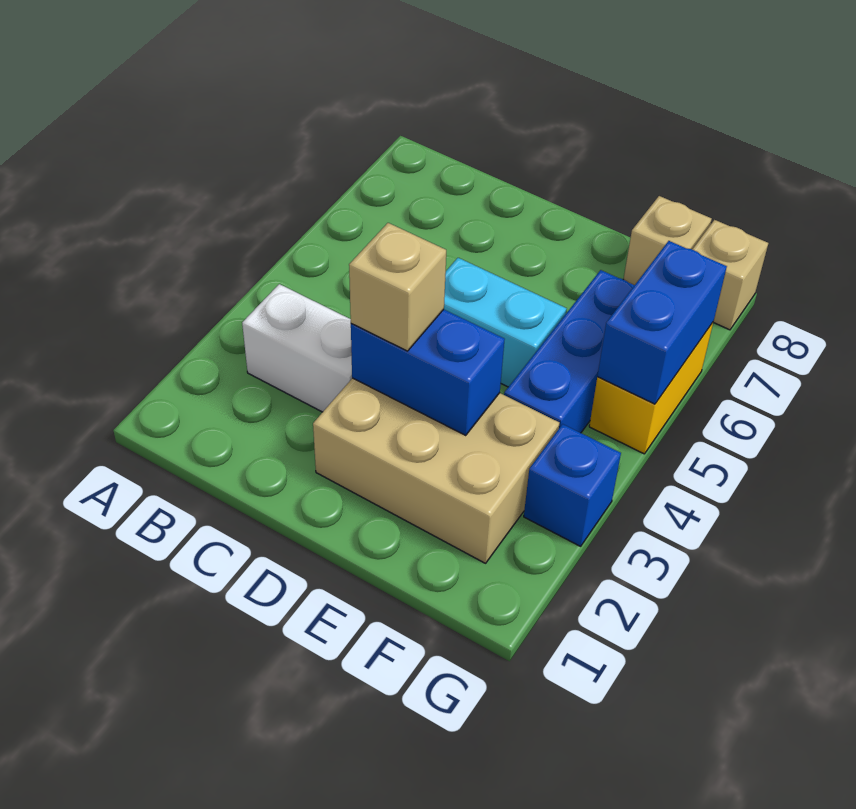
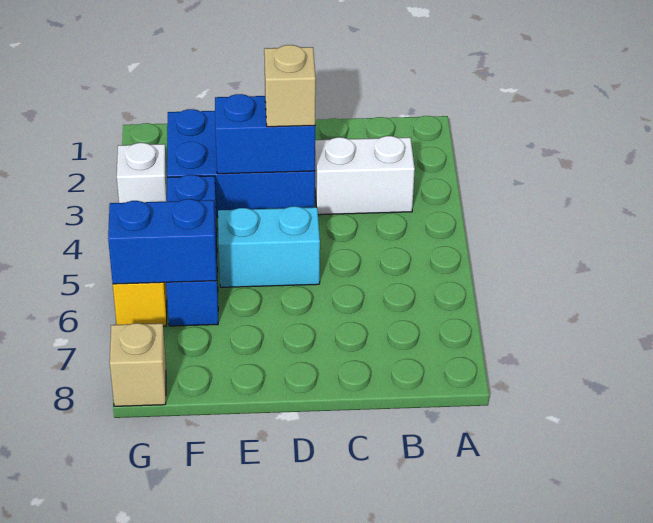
tan 2x3 brick [313,378,559,563] -> blue 2x3 brick [167,109,315,217]
tan 1x1 brick [623,196,712,285] -> none
blue 1x1 brick [524,424,621,546] -> white 1x1 brick [117,143,167,203]
blue 1x2 brick [597,241,727,404] -> blue 1x2 brick turned to [108,199,217,284]

